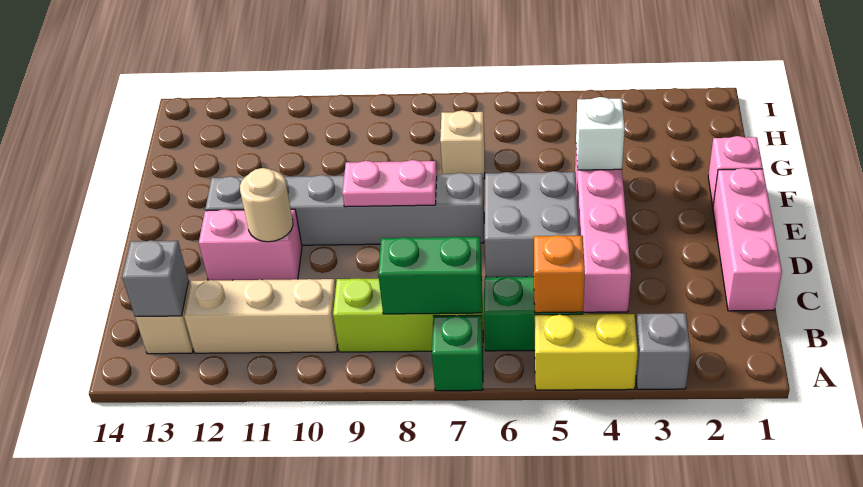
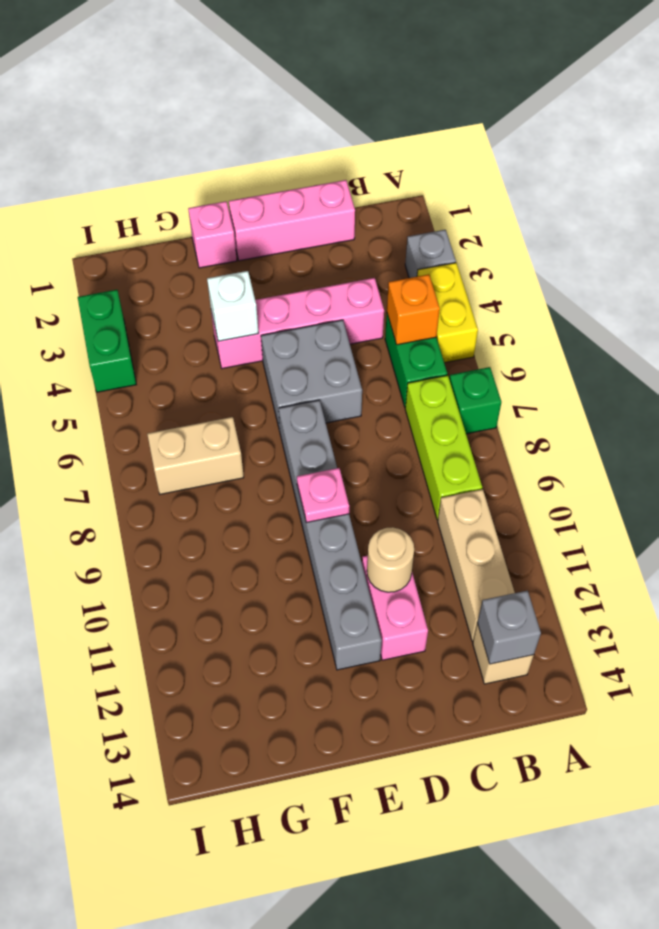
green 1x2 brick [378,236,482,314] -> green 1x2 brick moved to [78,290,136,392]
pink 1x2 plate [342,160,437,207] -> pink 1x1 plate [297,468,349,523]
tan 1x1 brick [440,110,485,179] -> tan 1x2 brick [147,417,244,494]

